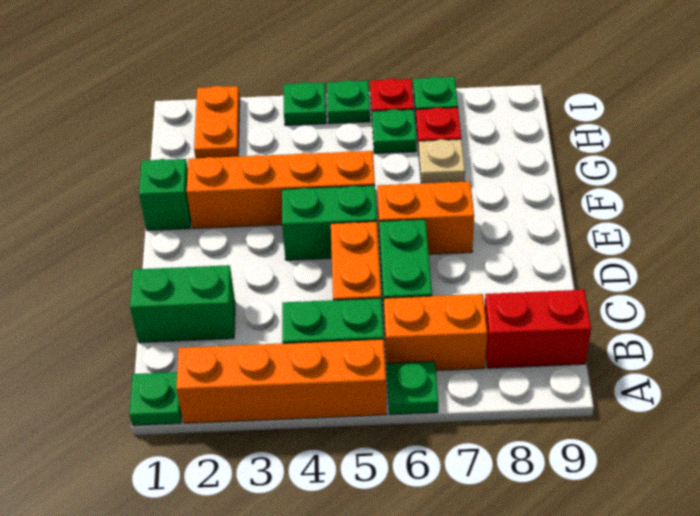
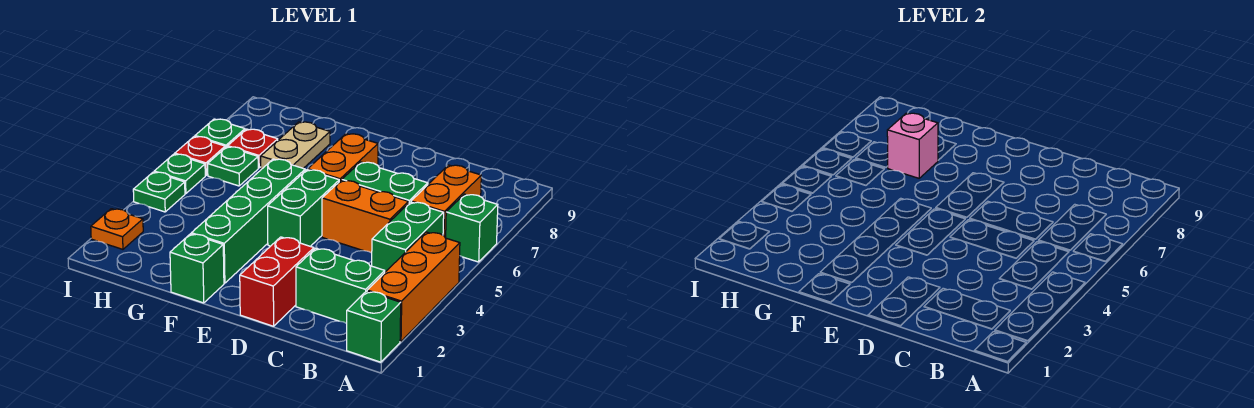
green 1x1 plate [129,372,182,426] -> green 1x1 brick [347,291,401,362]
orange 1x4 brick [176,339,387,423] -> orange 1x3 brick [367,232,460,341]
green 1x1 plate [387,361,438,415] -> green 1x1 brick [446,194,498,262]
red 1x2 brick [485,290,591,368] -> red 1x2 brick moved to [240,237,314,326]
green 1x2 brick [130,265,235,343] -> green 1x2 brick turned to [296,248,385,324]
orange 1x4 brick [187,151,375,229] -> green 1x4 brick [191,159,305,283]
tan 1x1 plate [419,139,465,183] -> tan 1x2 plate [261,122,330,169]
none -> pink 1x1 brick [887,113,938,178]
orange 1x2 plate [194,86,240,158] -> orange 1x1 plate [91,209,143,249]

